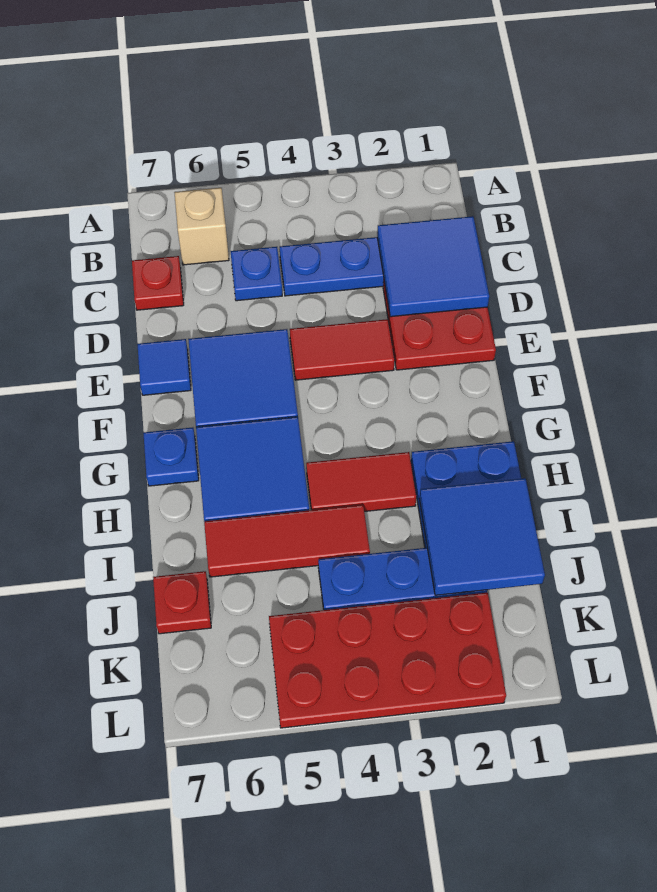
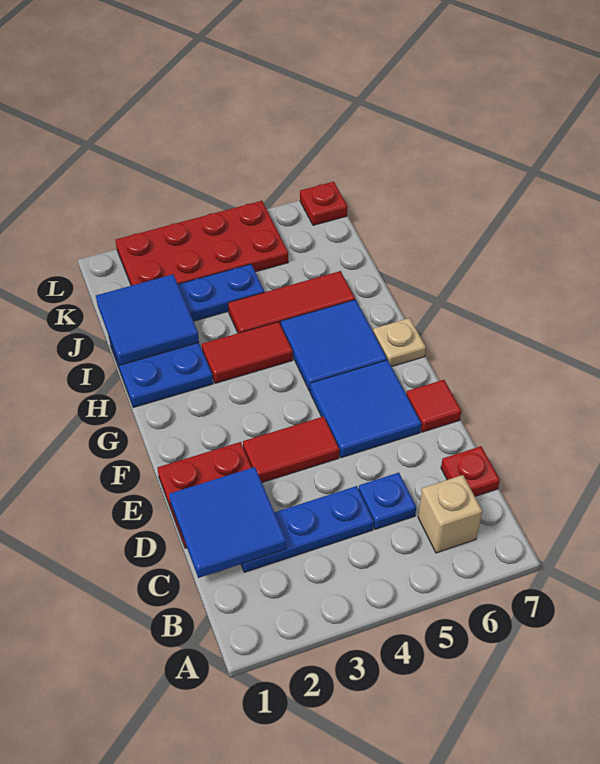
blue 1x1 tile [137,339,191,395] -> red 1x1 tile [406,380,461,432]
blue 1x1 plate [143,427,199,486] -> tan 1x1 plate [373,318,426,367]
red 1x1 plate [153,571,211,634] -> red 1x1 plate moved to [300,182,347,225]

